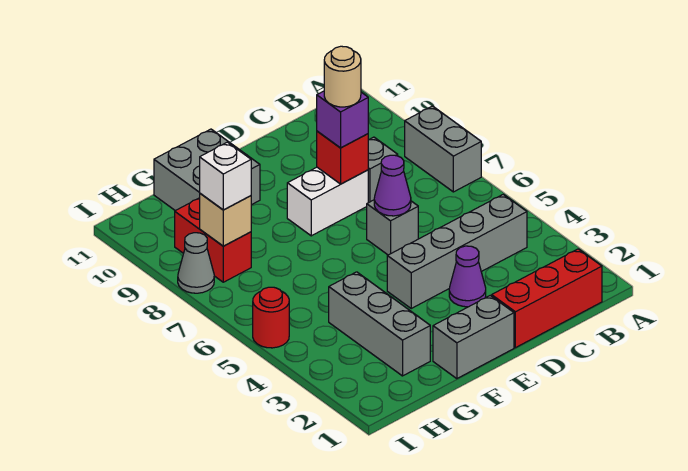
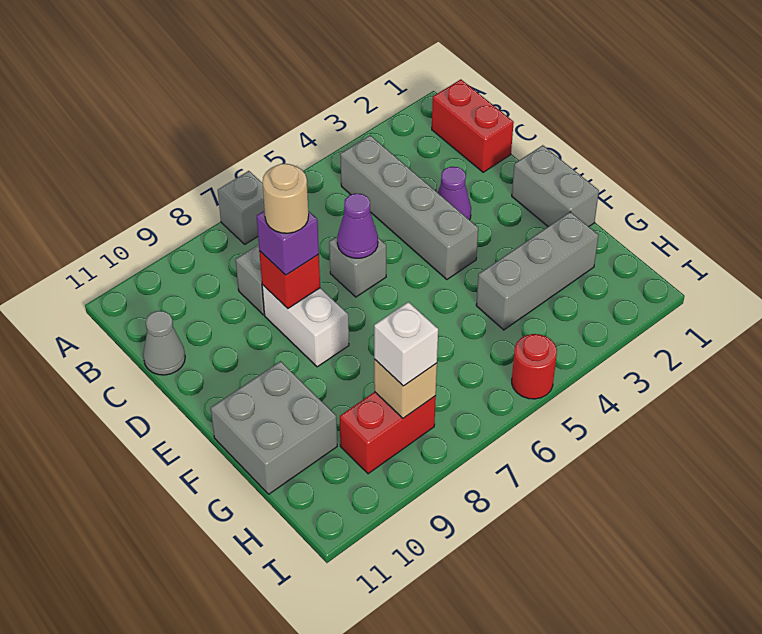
grey 1x2 brick [405,106,481,192] -> grey 1x1 brick [218,171,265,244]
red 1x3 brick [492,249,602,348] -> red 1x2 brick [432,79,514,172]
grey 1x1 cone [178,233,214,293] -> grey 1x1 cone moved to [143,311,185,375]

